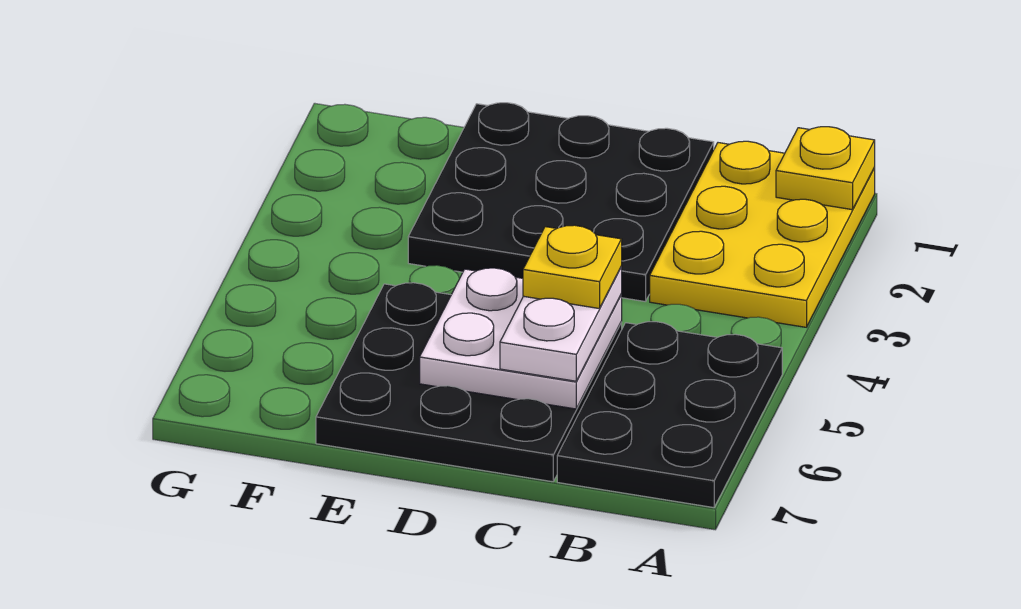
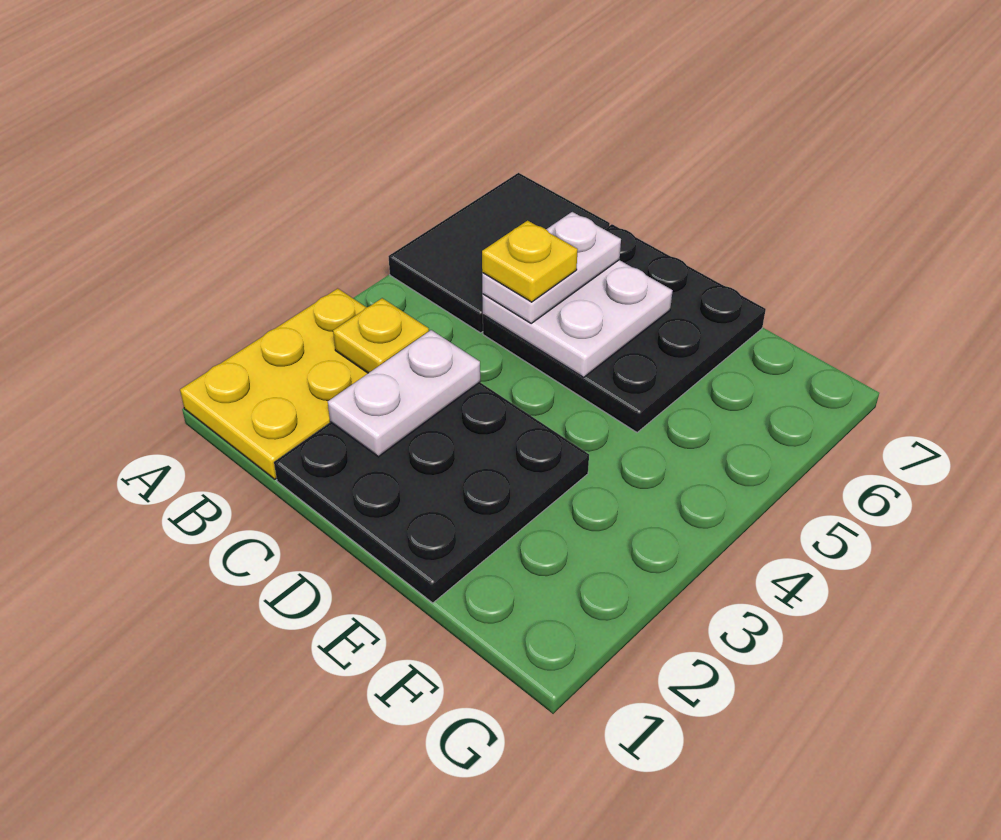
yellow 1x1 plate [776,127,875,210] -> yellow 1x1 plate moved to [333,298,429,373]
black 2x3 plate [557,322,782,508] -> black 2x3 tile [388,173,610,333]
none -> white 1x2 plate [328,330,480,457]

